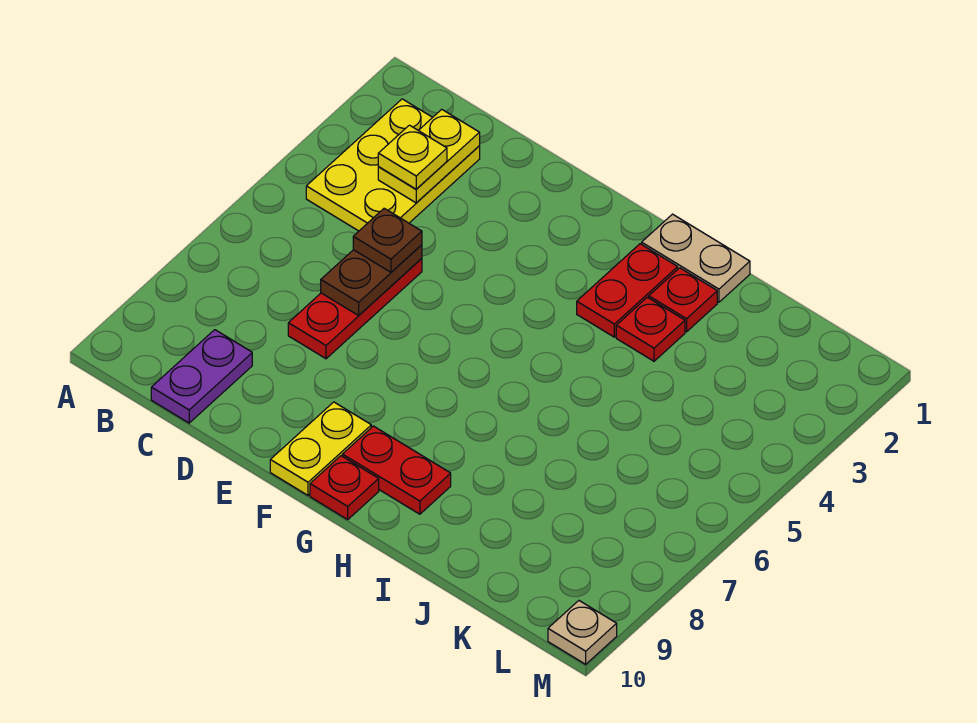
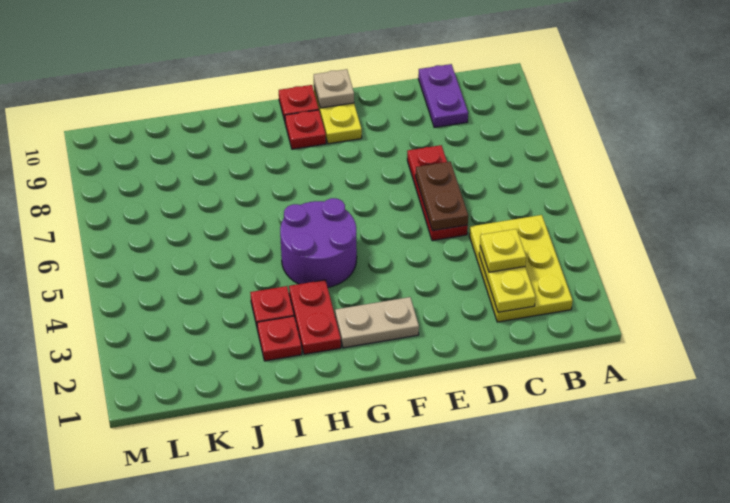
brown 1x1 plate [353,208,422,272] -> none
none -> purple 2x2 round brick [280,198,357,287]
red 1x2 plate [342,426,451,514] -> red 1x1 plate [285,110,326,149]
tan 1x2 plate [642,214,750,302] -> tan 1x2 plate moved to [335,297,419,348]
tan 1x1 plate [548,601,617,664] -> tan 1x1 plate moved to [314,69,354,108]

